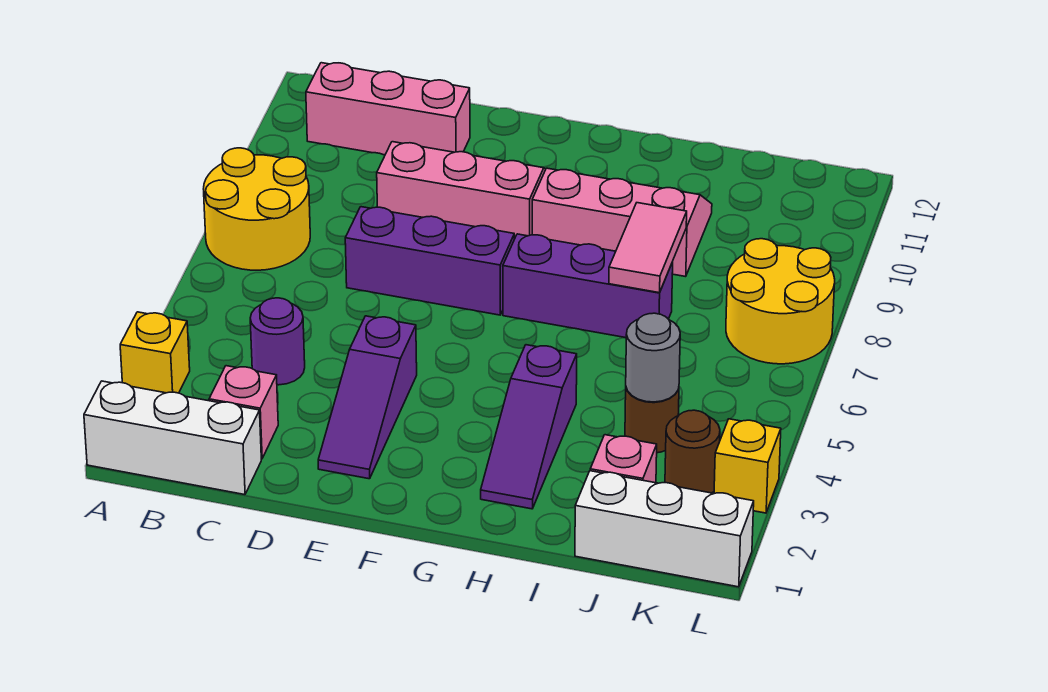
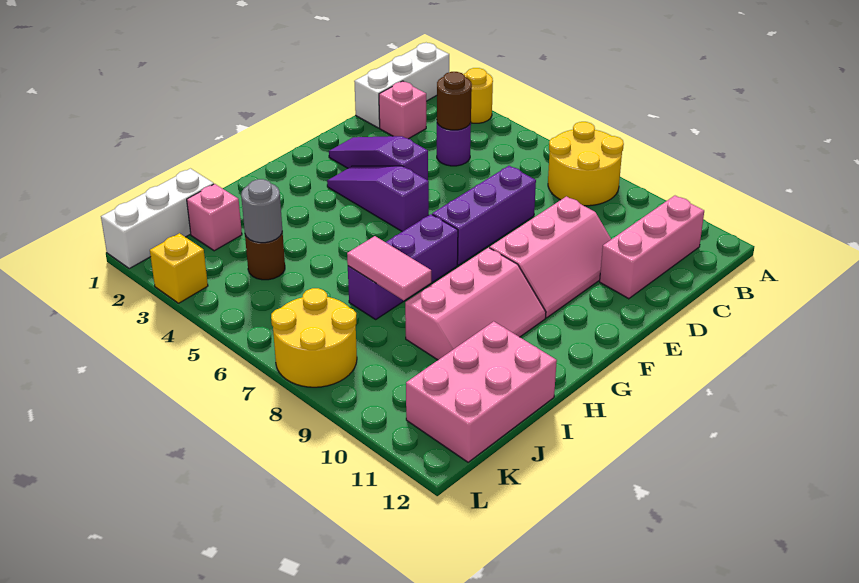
yellow 1x1 brick [120,312,190,393] -> yellow 1x1 round brick [463,68,493,123]
purple 1x3 slope [481,345,577,509] -> purple 1x3 slope moved to [327,166,429,232]
none -> pink 2x3 brick [406,321,557,462]
brown 1x1 round brick [665,410,720,493] -> brown 1x1 round brick moved to [437,72,472,130]

